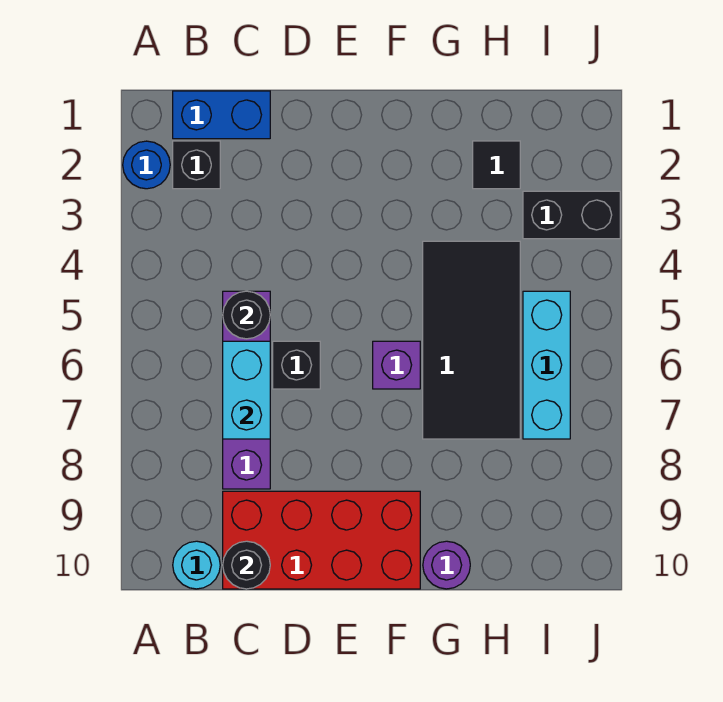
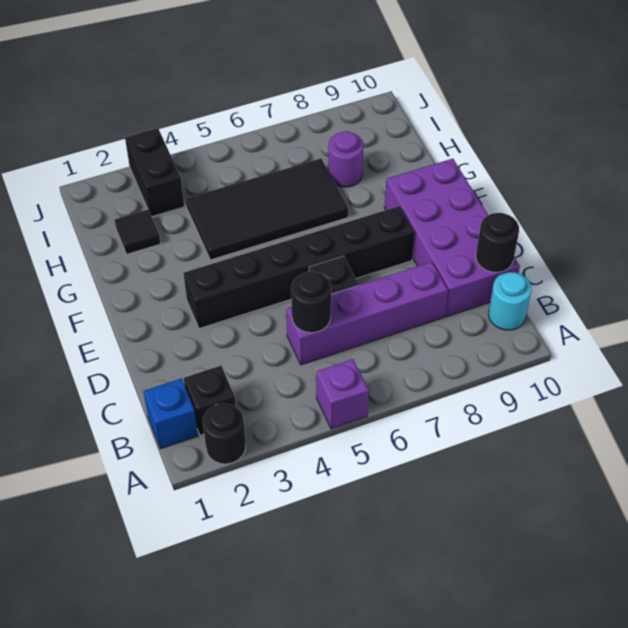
blue 1x1 round brick [123,141,170,189] -> black 1x1 round brick [203,403,246,464]
blue 1x2 brick [173,91,270,139] -> blue 1x1 brick [143,379,198,449]
cyan 1x2 brick [223,341,270,439] -> none
red 2x4 brick [223,491,420,589] -> purple 2x4 brick [384,159,520,317]
none -> black 1x6 brick [183,206,415,329]
purple 1x1 brick [373,341,420,389] -> purple 1x1 brick moved to [316,359,369,429]
purple 1x1 round brick [423,541,470,589] -> purple 1x1 round brick moved to [328,131,364,187]
cyan 1x3 brick [523,291,570,439] -> none

